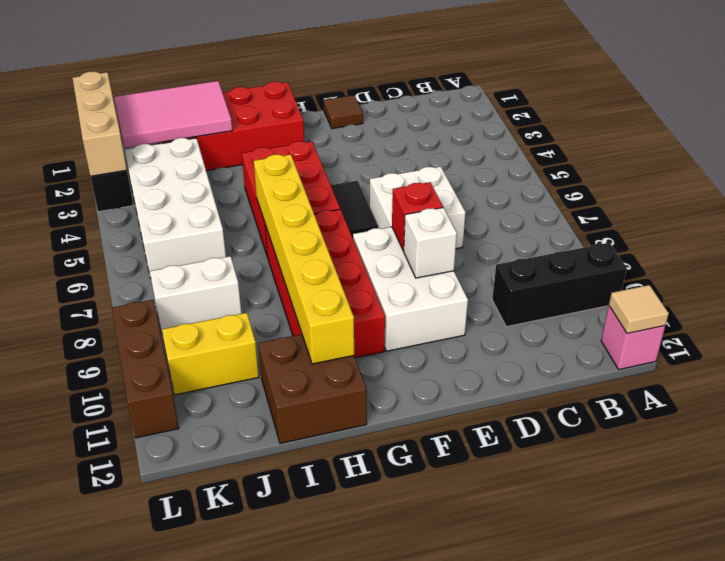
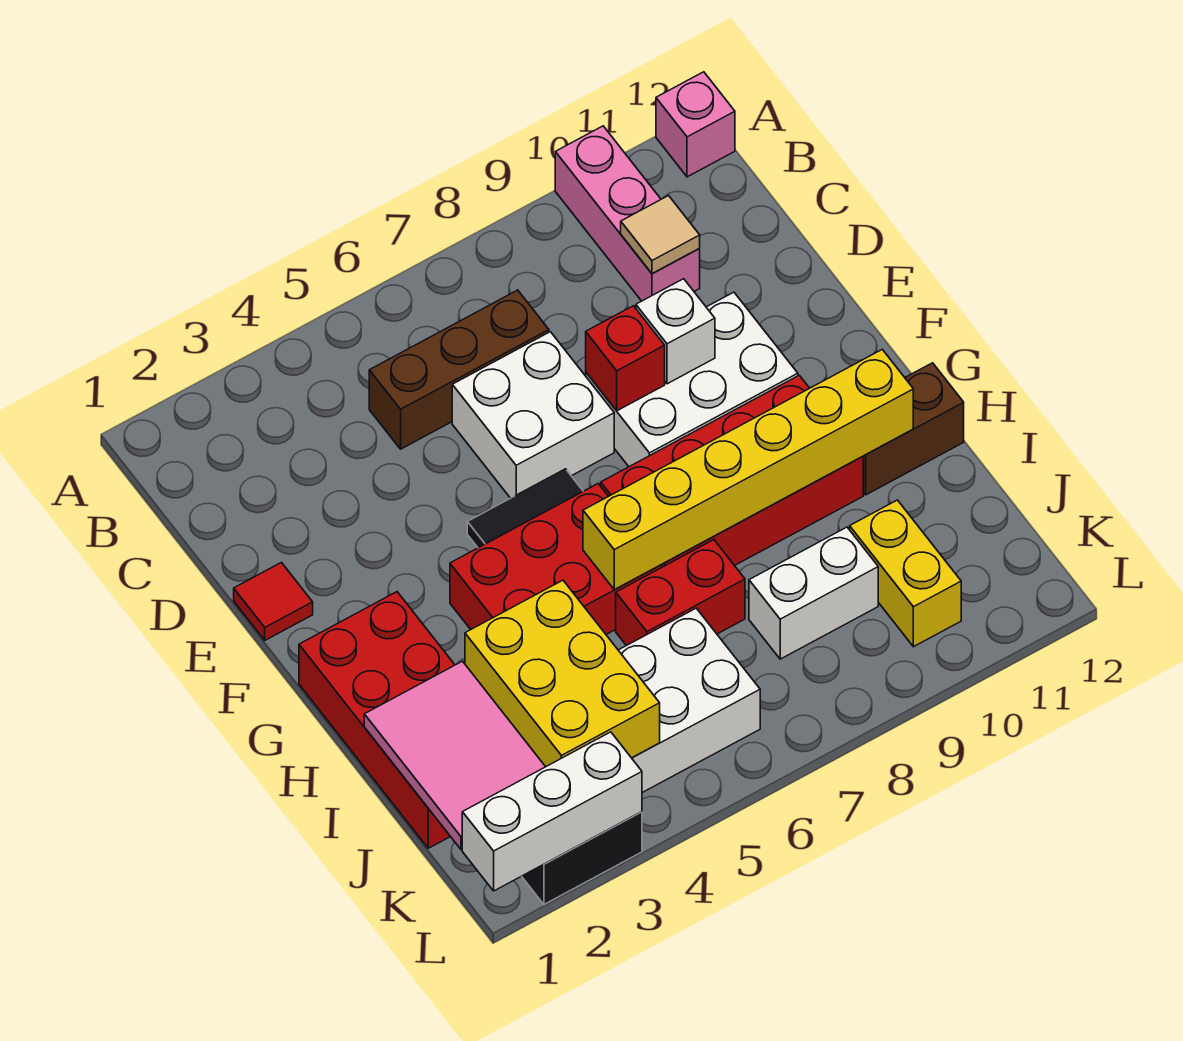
black 1x3 brick [492,243,627,327] -> pink 1x3 brick [555,126,700,301]
tan 1x1 tile [609,285,669,334] -> tan 1x1 tile moved to [621,196,700,273]
brown 1x1 tile [324,95,363,129] -> red 1x1 tile [234,563,313,640]
brown 2x2 brick [258,334,367,443] -> brown 1x2 brick [863,363,964,495]
none -> yellow 2x3 brick [465,580,660,767]
none -> red 1x2 brick [616,540,745,646]
white 1x2 brick [150,256,242,333] -> white 1x2 brick turned to [749,527,878,659]
tan 1x3 brick [73,72,127,176] -> white 1x3 brick [462,732,642,891]
brown 1x3 brick [112,300,179,438] -> brown 1x3 brick moved to [369,290,549,449]

